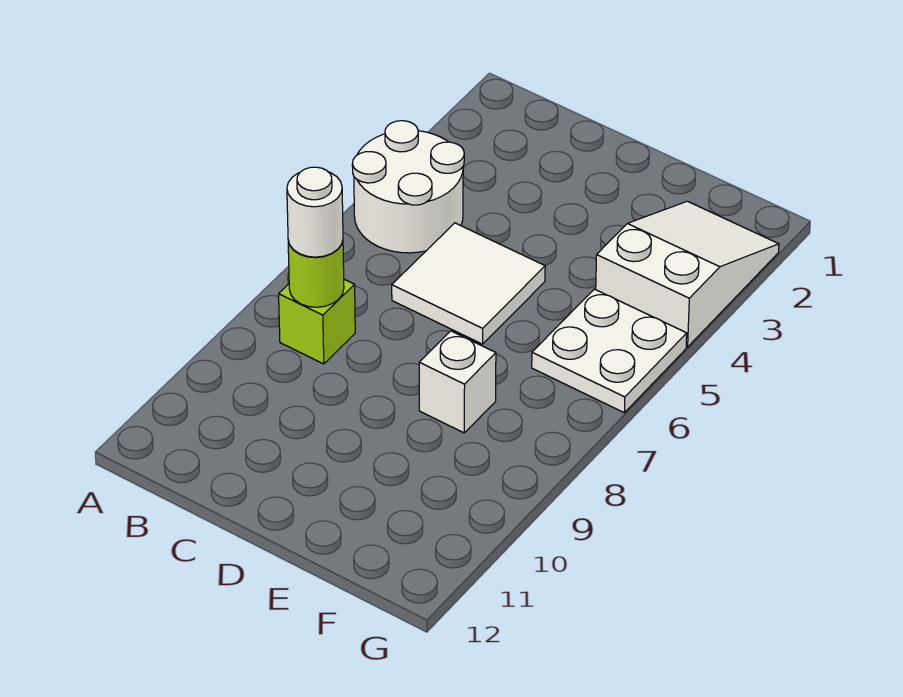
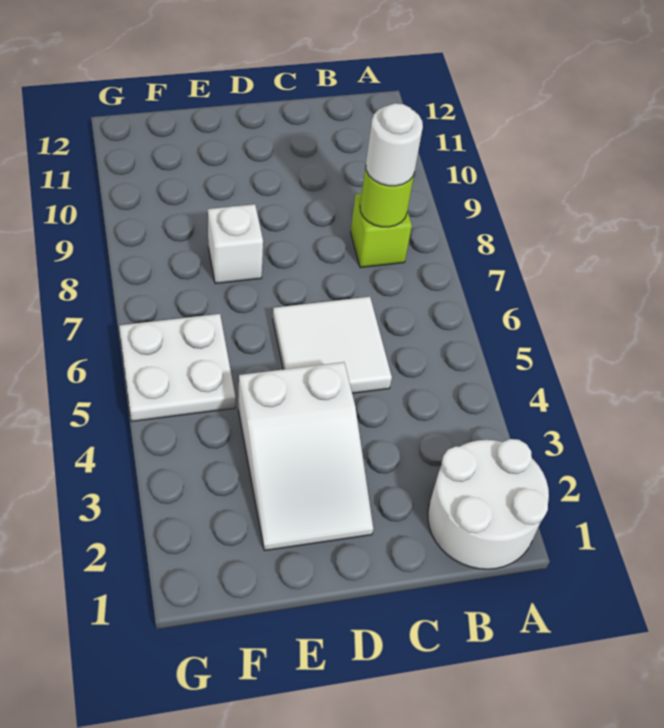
white 2x2 round brick [352,121,464,253] -> white 2x2 round brick moved to [428,439,549,569]
white 2x3 slope [596,201,779,347] -> white 2x3 slope moved to [238,362,373,551]

